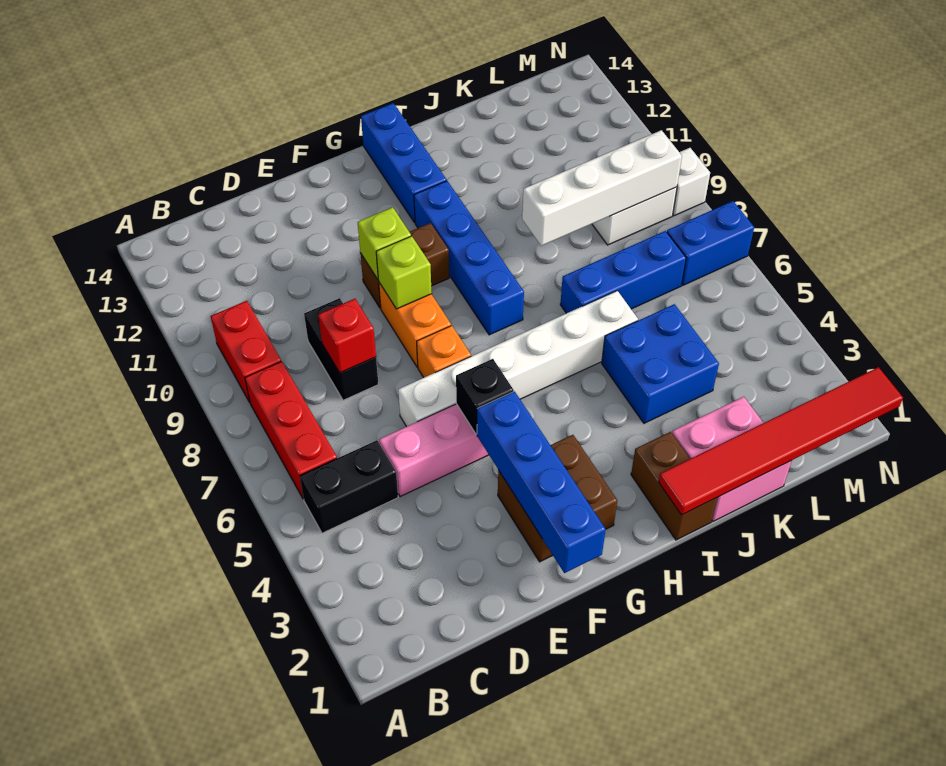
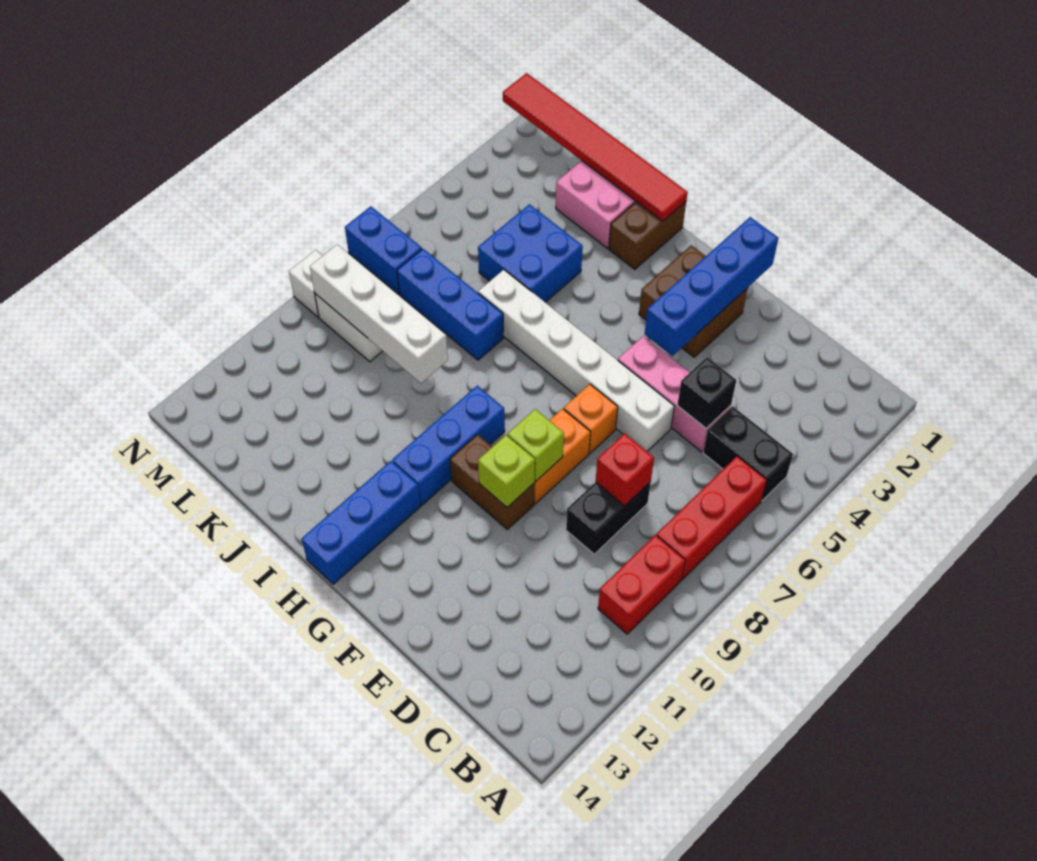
black 1x1 brick [456,359,514,434] -> black 1x1 brick moved to [677,357,736,428]
blue 1x4 brick [414,181,524,335] -> blue 1x3 brick [393,386,505,505]

